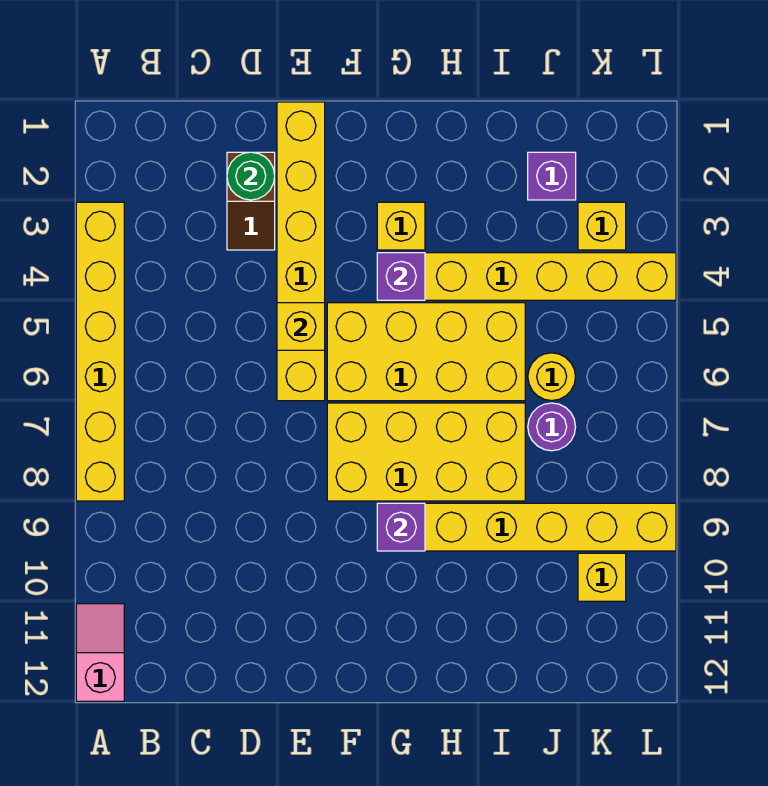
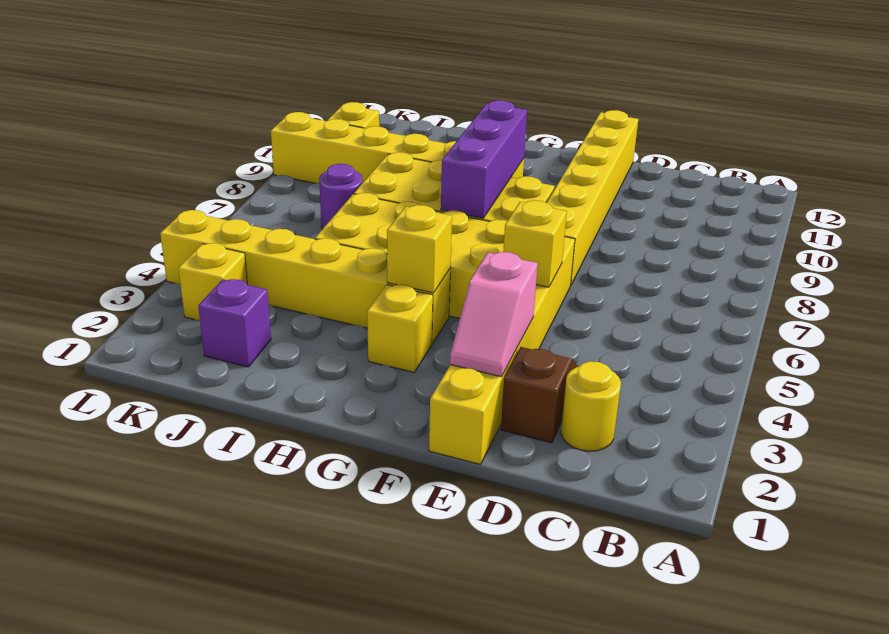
yellow 1x6 brick [76,202,124,501] -> yellow 1x6 brick moved to [547,110,638,286]
pink 1x2 slope [76,604,124,701] -> pink 1x2 slope moved to [450,252,538,377]
green 1x1 round brick [227,152,275,200] -> none
purple 1x1 brick [377,253,425,300] -> yellow 1x1 brick [387,205,452,293]
purple 1x1 brick [377,503,425,551] -> purple 1x3 brick [441,100,527,218]
yellow 1x1 round brick [528,353,576,401] -> yellow 1x1 round brick moved to [561,361,621,451]

